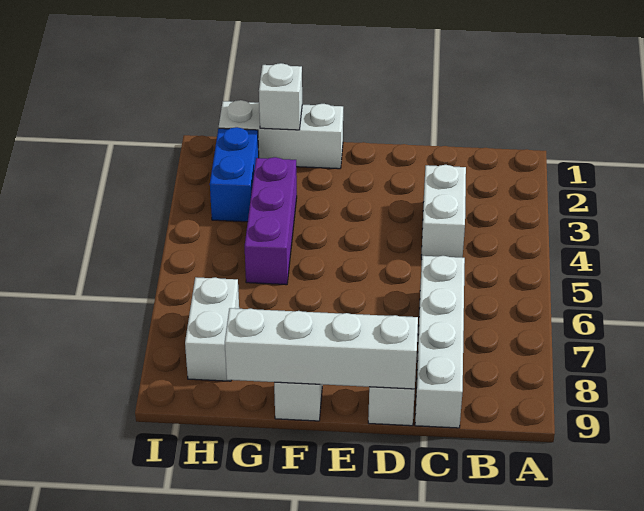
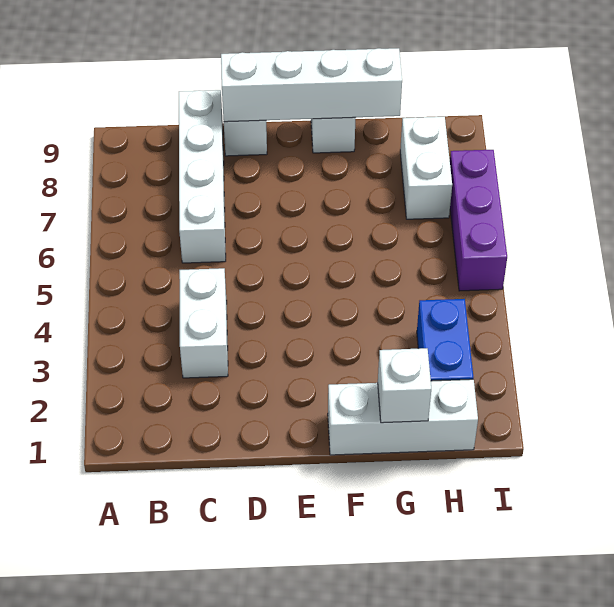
purple 1x3 brick [245,157,297,285] -> purple 1x3 brick moved to [450,150,507,291]

